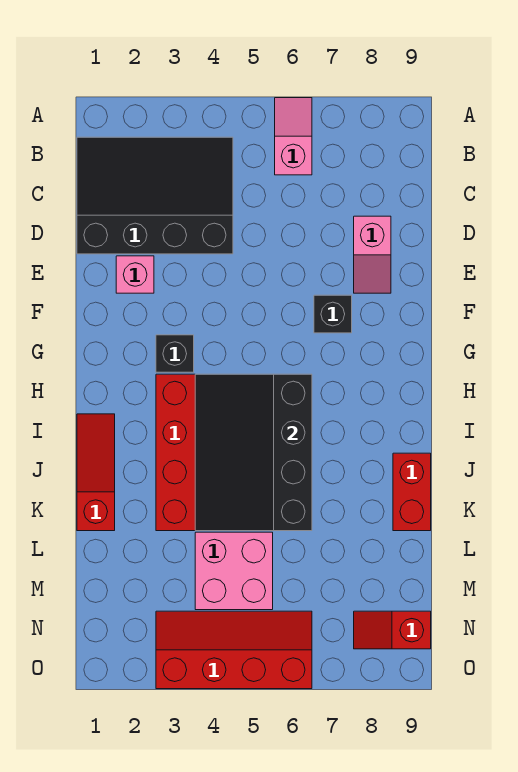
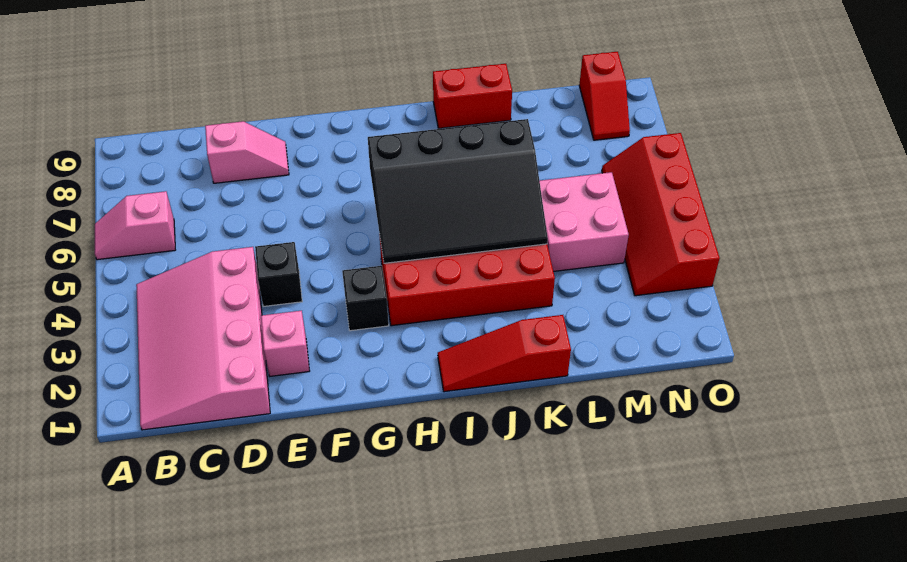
black 3x4 slope [77,137,233,254] -> pink 3x4 slope [136,247,270,430]
black 1x1 brick [314,295,352,333] -> black 1x1 brick moved to [255,242,302,306]

